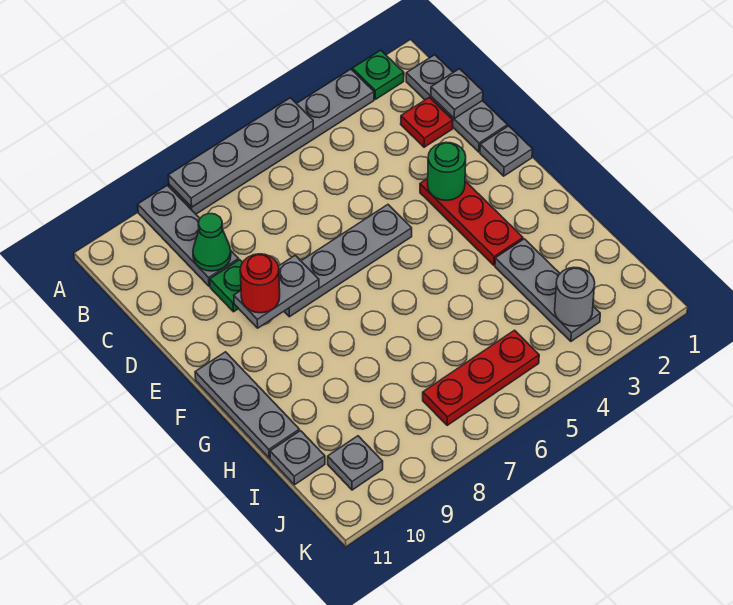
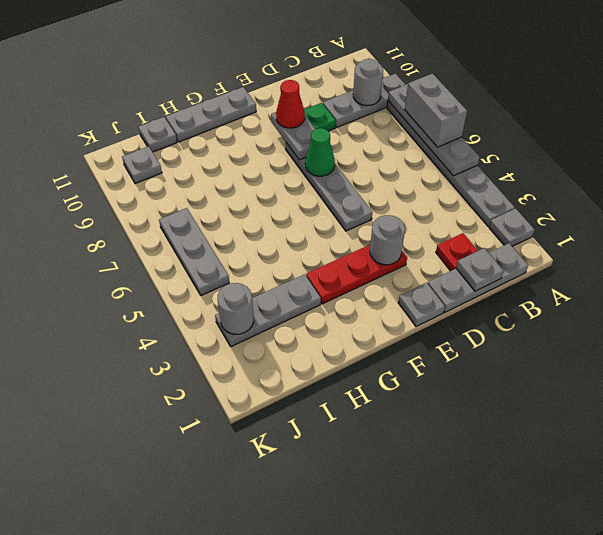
green 1x1 plate [352,50,404,99] -> grey 1x1 plate [489,209,534,246]
none -> grey 1x2 brick [405,74,467,147]
none -> grey 1x1 round brick [353,59,383,106]
green 1x1 cone [193,213,231,271] -> green 1x1 cone moved to [305,128,335,176]
green 1x1 round brick [428,142,466,200] -> grey 1x1 round brick [370,215,405,265]
red 1x1 round brick [240,254,280,313] -> red 1x1 cone [276,80,305,128]
red 1x3 plate [423,330,539,425] -> grey 1x3 plate [159,208,229,295]

